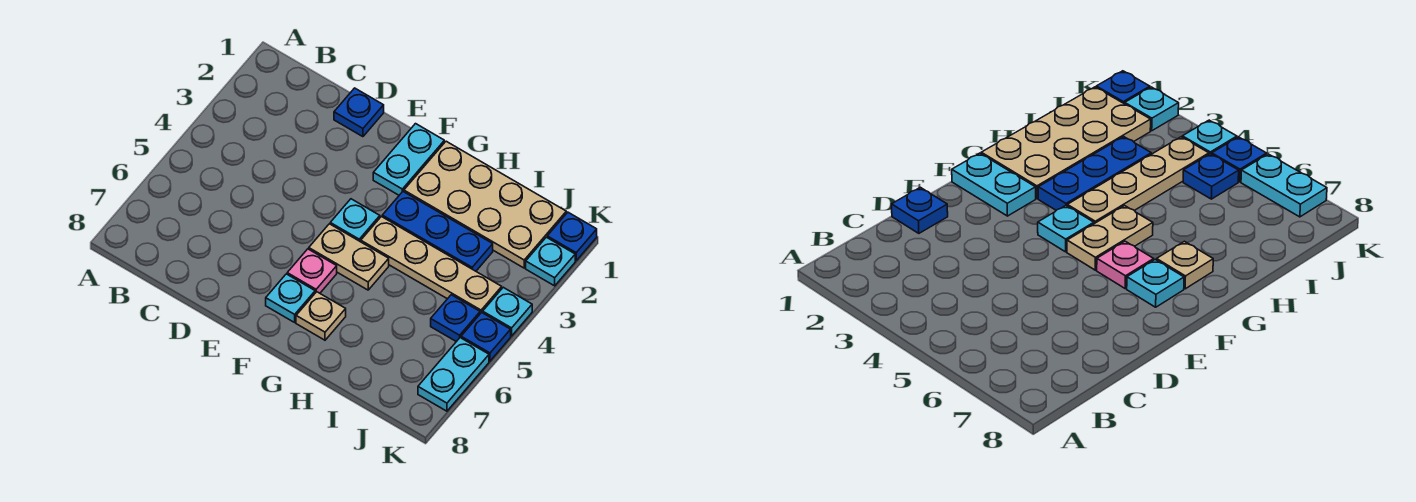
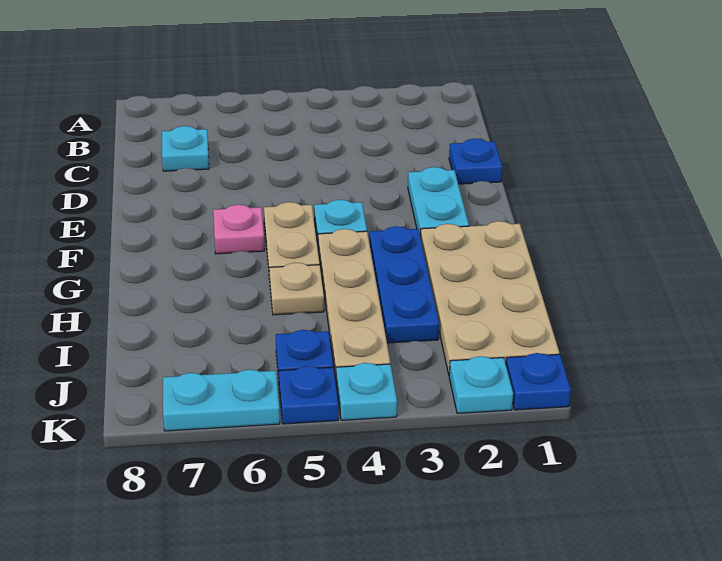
cyan 1x2 plate [373,124,444,195] -> cyan 1x2 plate turned to [408,167,469,238]
cyan 1x1 plate [266,274,315,322] -> cyan 1x1 plate moved to [162,126,209,171]
tan 1x1 plate [296,292,346,340] -> tan 1x1 plate moved to [269,263,324,315]

